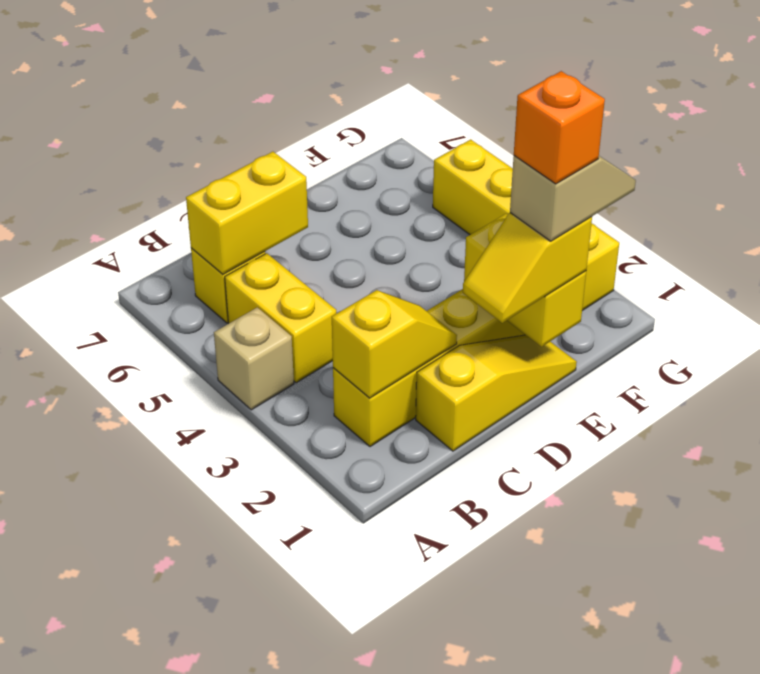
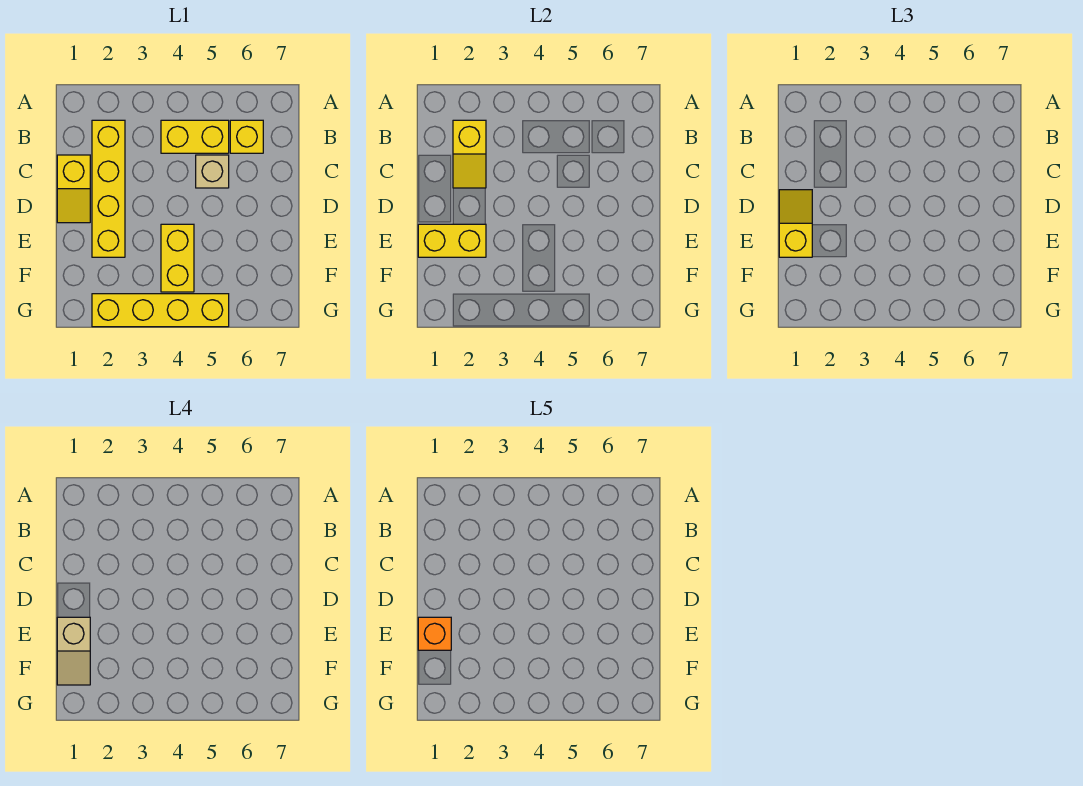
tan 1x1 brick [214,307,294,410] -> tan 1x1 brick moved to [196,155,229,188]
yellow 1x2 brick [186,152,308,274] -> yellow 1x2 brick moved to [161,224,194,292]
yellow 1x3 slope [416,335,577,451] -> yellow 1x2 slope [57,155,90,223]

